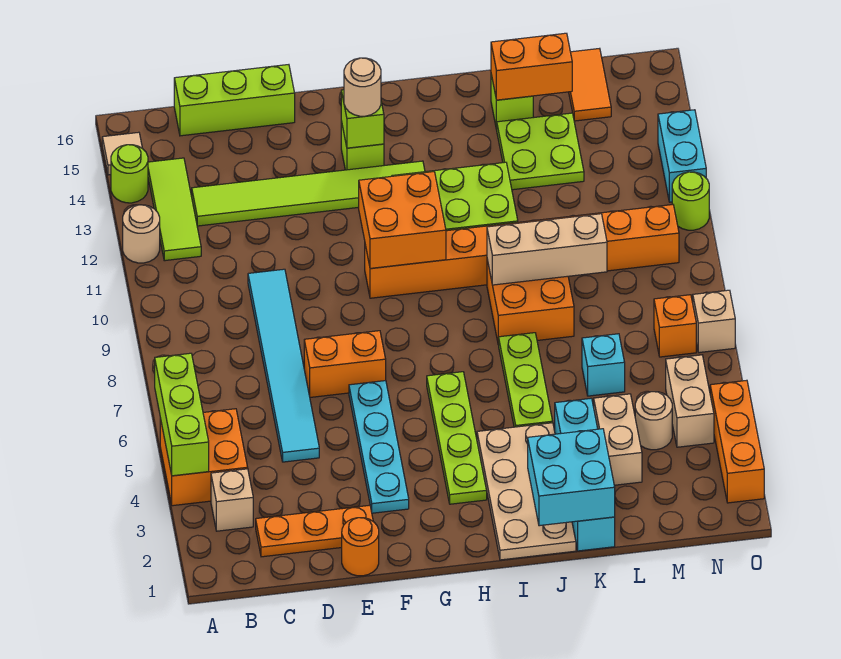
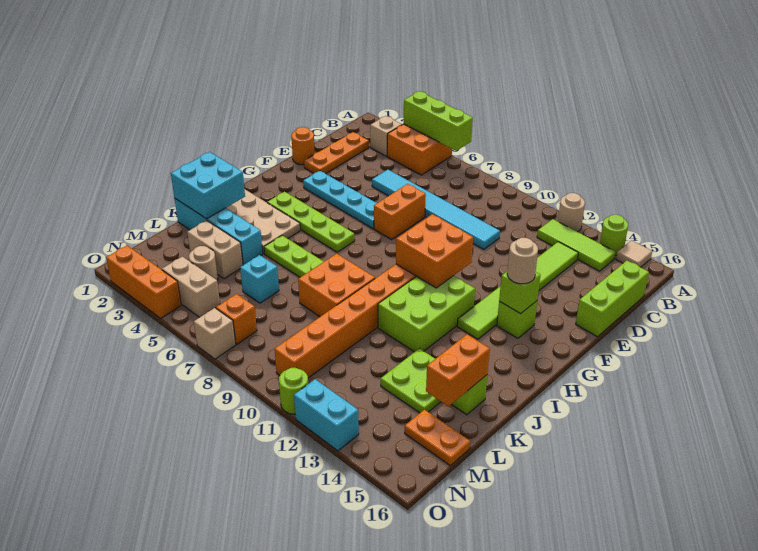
tan 1x3 brick [487,214,607,285] -> none
orange 1x2 tile [569,48,611,121] -> orange 1x2 plate [405,410,470,466]

